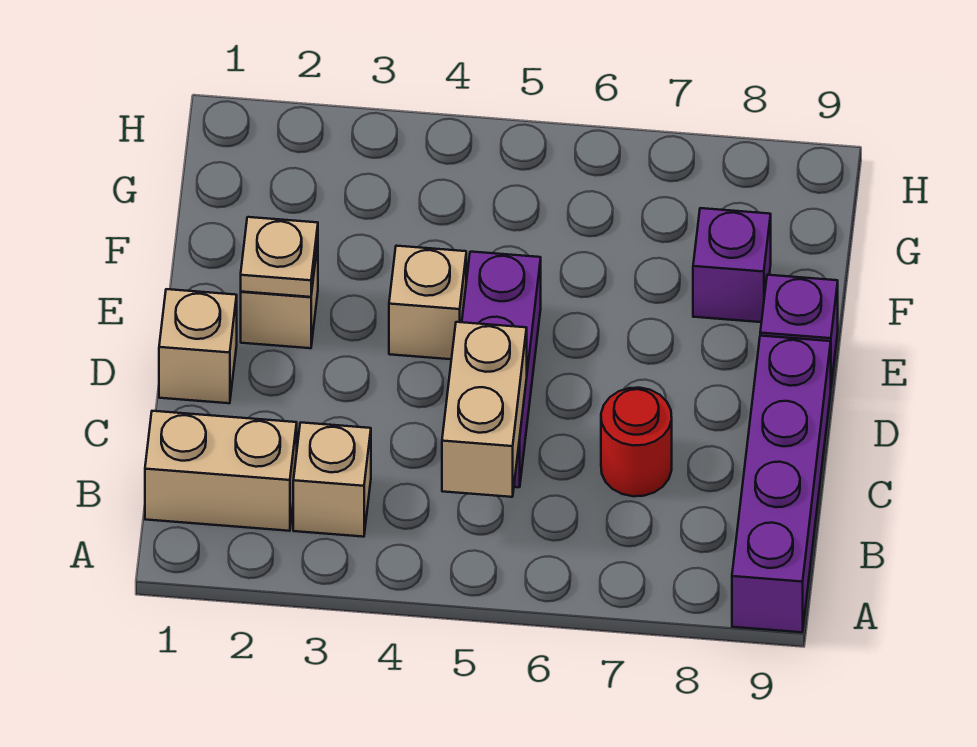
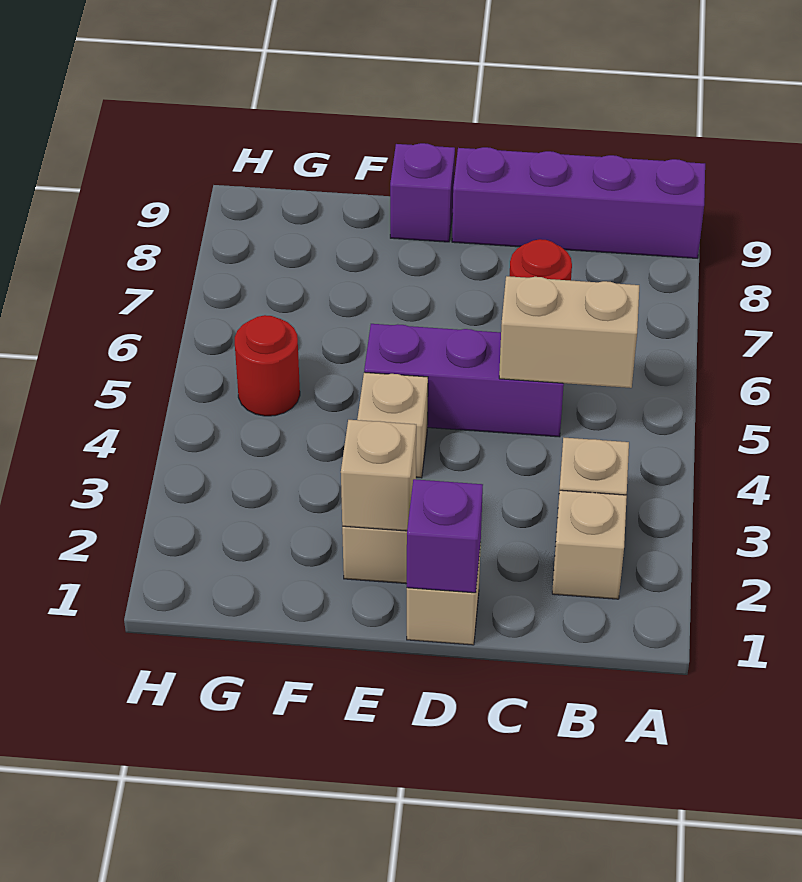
tan 1x2 brick [145,411,297,531] -> tan 1x1 brick [552,490,627,599]
tan 1x1 plate [241,217,318,297] -> tan 1x1 brick [341,420,416,531]
purple 1x1 brick [693,208,771,322] -> purple 1x1 brick moved to [407,479,483,593]
none -> red 1x1 round brick [235,315,300,416]

